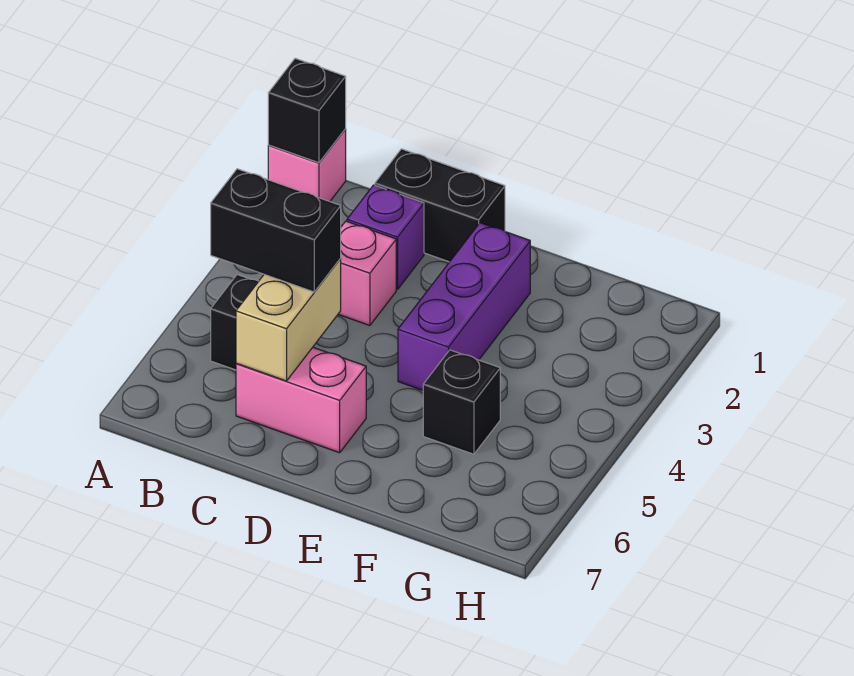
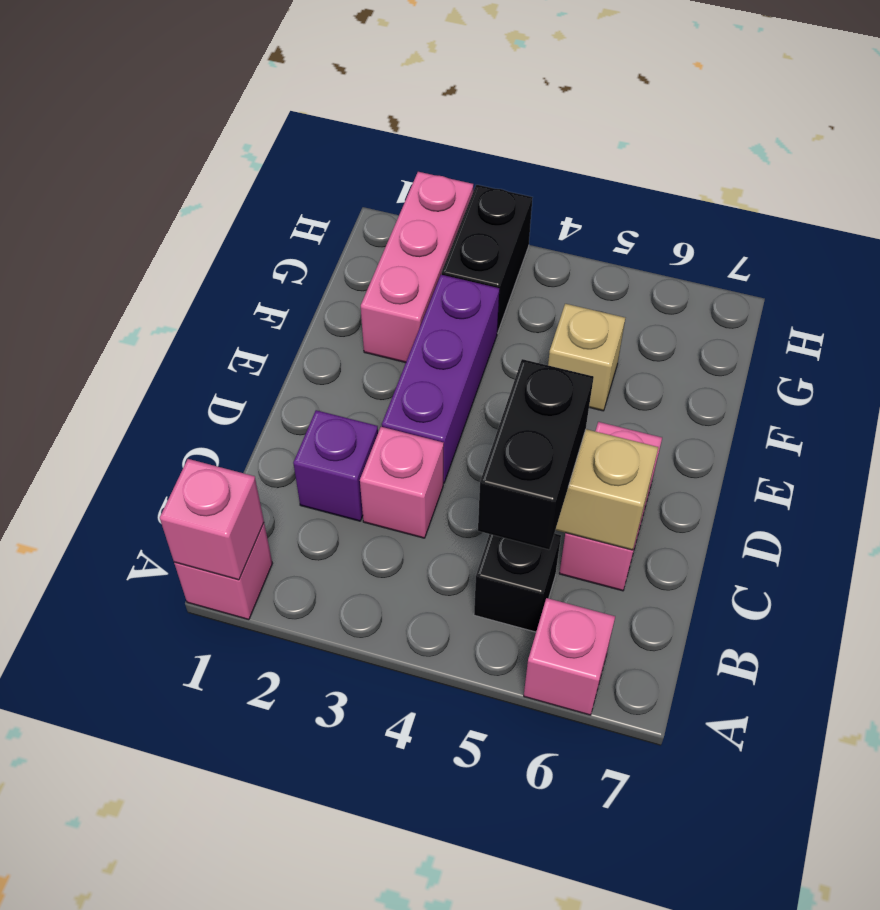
black 1x1 brick [268,58,346,163] -> pink 1x1 brick [160,459,264,580]
none -> pink 1x1 brick [524,598,615,715]
black 1x2 brick [375,149,505,262] -> black 1x2 brick moved to [442,185,533,333]
purple 1x3 brick [398,223,530,390] -> purple 1x3 brick turned to [382,275,499,483]
none -> pink 1x3 brick [361,172,473,363]
black 1x1 brick [423,350,500,454] -> tan 1x1 brick [548,304,625,411]

